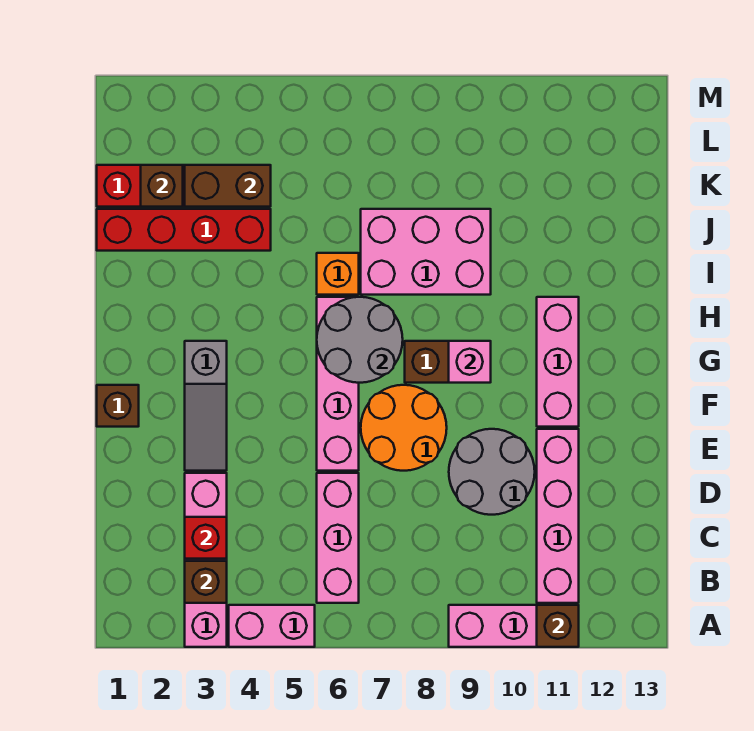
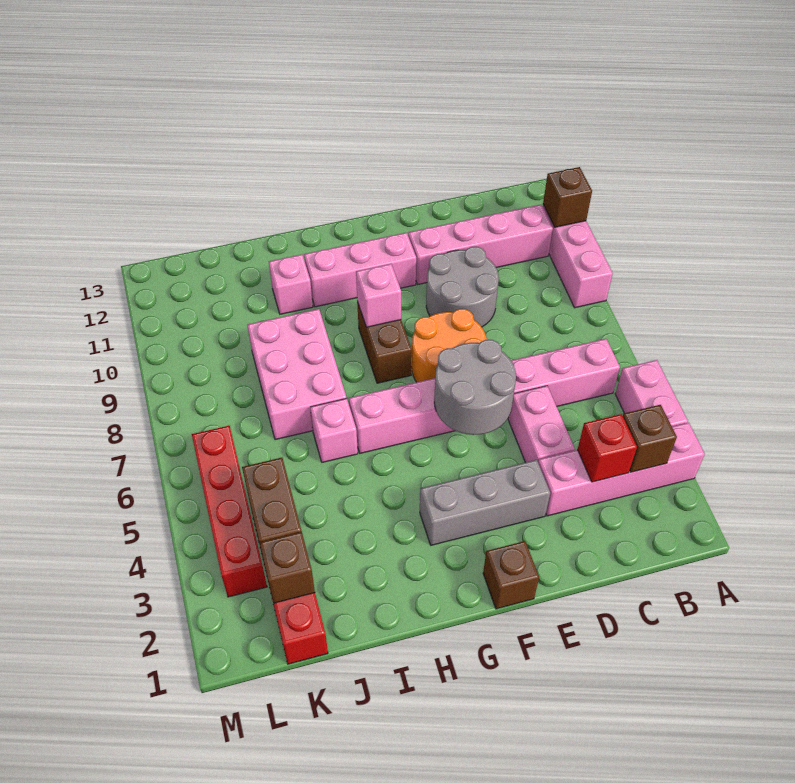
none -> pink 1x2 brick [508,386,575,463]
grey 1x3 slope [185,341,227,471] -> grey 1x3 brick [420,460,550,545]
grey 2x2 round brick [317,297,403,383] -> grey 2x2 round brick moved to [434,340,516,435]
orange 1x1 brick [317,253,359,295] -> pink 1x1 brick [310,398,358,462]
none -> pink 1x1 brick [269,255,313,314]
red 1x4 brick [97,209,271,251] -> red 1x4 brick moved to [192,426,267,597]

